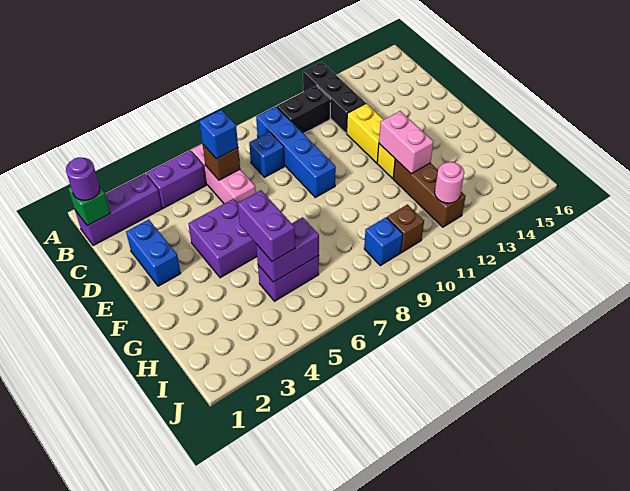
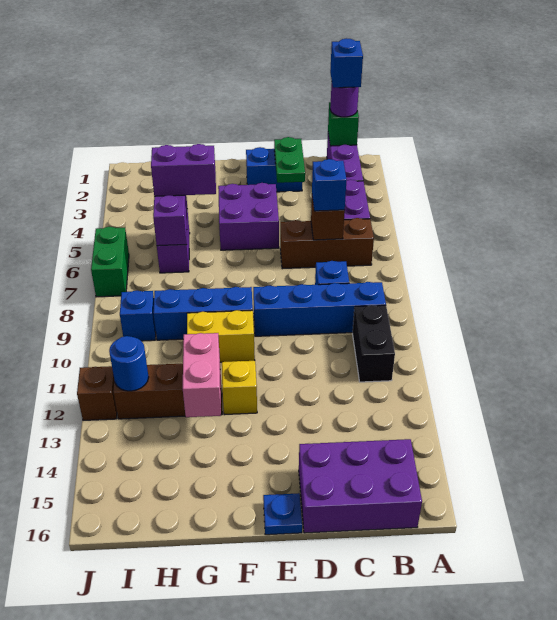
black 1x3 brick [303,62,366,133] -> none
none -> blue 1x1 brick [330,38,363,88]
pink 1x3 brick [192,144,256,204] -> brown 1x3 brick [280,218,374,269]
none -> purple 2x3 brick [299,439,422,533]
none -> green 1x2 plate [274,137,305,183]
yellow 1x2 brick [347,103,384,163] -> yellow 1x2 brick moved to [187,310,255,362]
none -> blue 1x1 plate [263,493,302,535]
none -> blue 1x3 brick [153,287,253,340]
pink 1x2 brick [379,111,434,174] -> pink 1x2 brick turned to [183,333,221,417]
brown 1x1 brick [387,205,424,252] -> brown 1x1 brick moved to [77,366,117,420]
pink 1x1 round brick [435,162,464,203] -> blue 1x1 round brick [109,336,149,391]
none -> green 1x2 brick [91,227,129,297]

